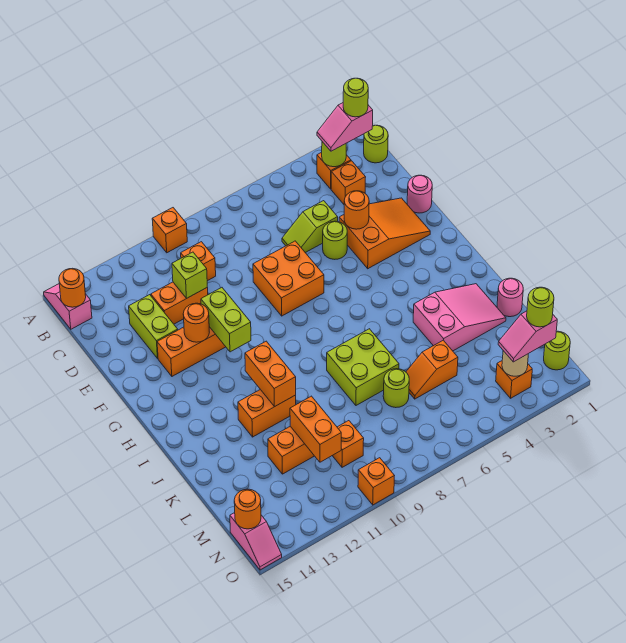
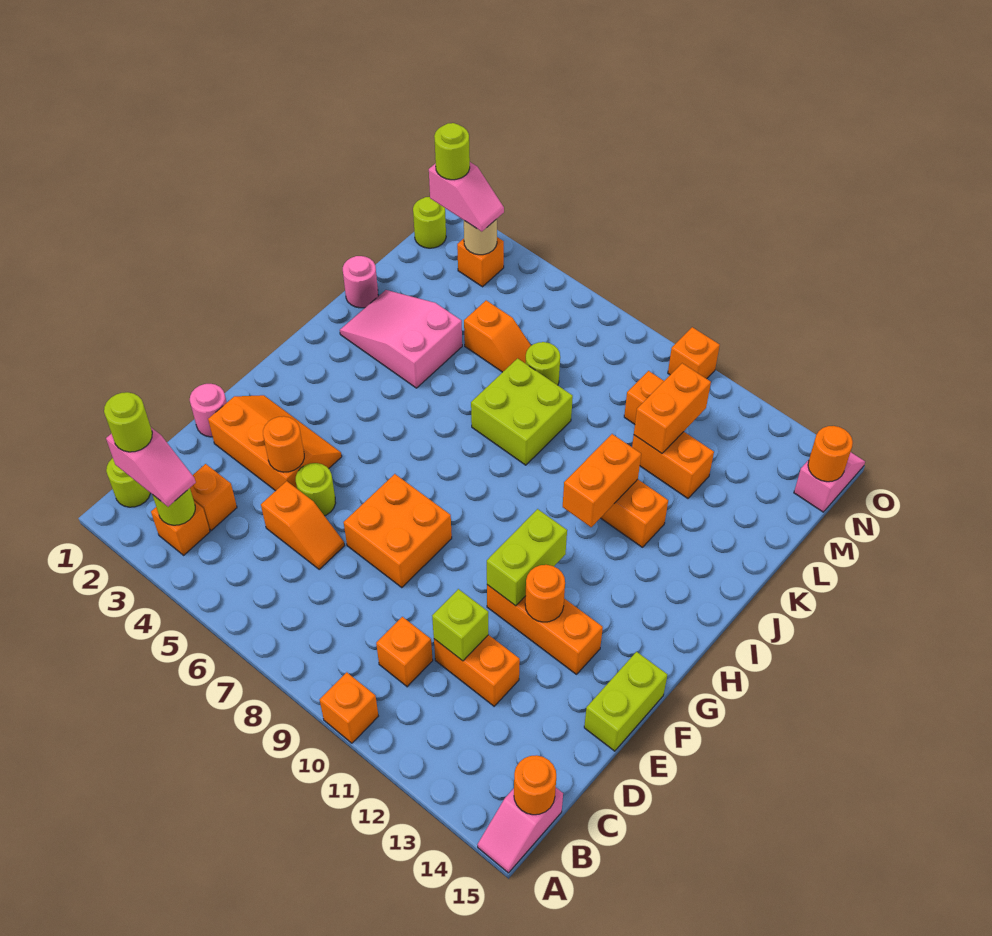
lime 1x2 slope [282,201,338,253] -> orange 1x2 slope [261,481,344,569]
lime 1x2 brick [129,295,178,358] -> lime 1x2 brick moved to [584,652,668,751]
orange 2x3 slope [339,198,430,269] -> orange 2x3 slope turned to [208,395,342,491]

